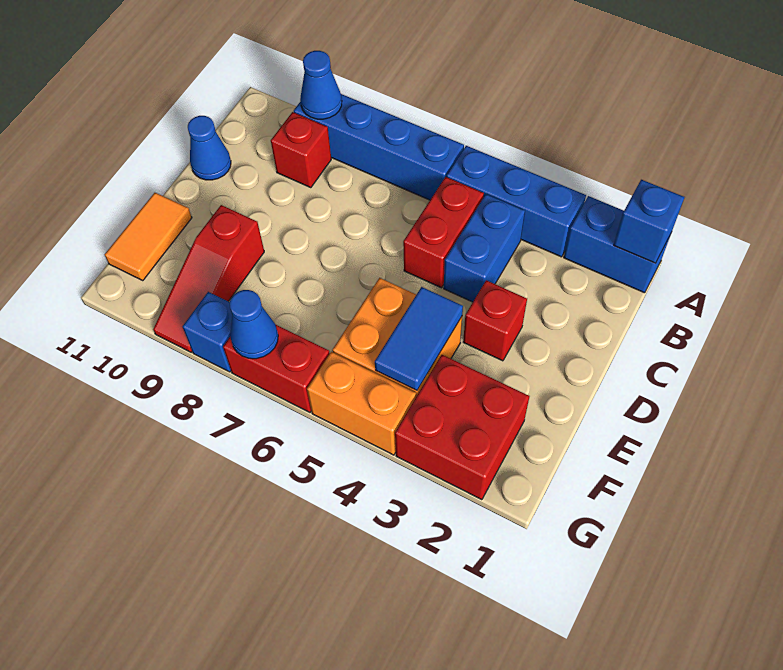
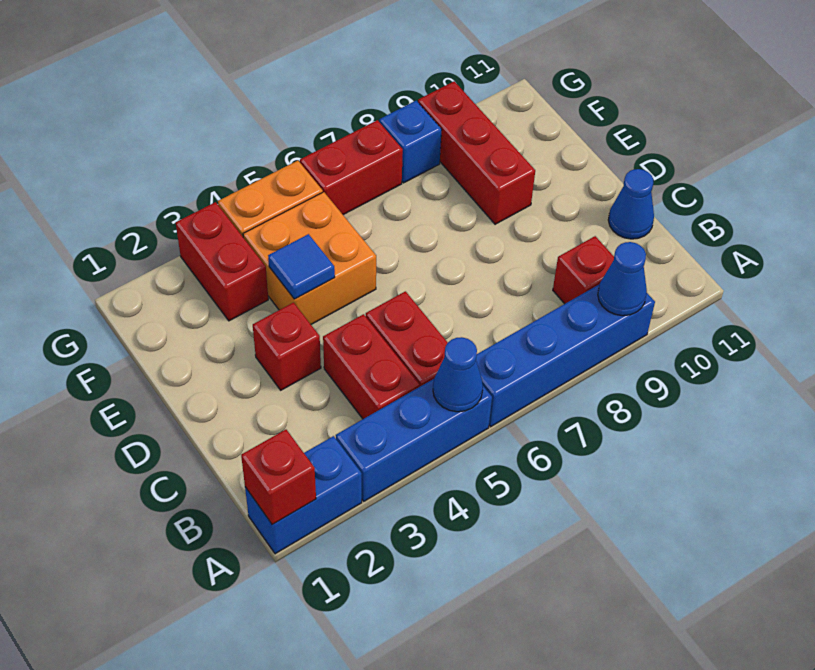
blue 1x1 brick [614,180,684,263] -> red 1x1 brick [241,430,316,525]
blue 1x2 brick [444,194,525,302] -> red 1x2 brick [323,314,420,419]
blue 1x2 tile [375,287,463,390] -> blue 1x1 tile [268,234,335,299]
red 1x3 slope [153,205,264,352] -> red 1x3 brick [418,81,535,224]
orange 1x2 tile [104,193,192,280] -> none
red 2x2 brick [395,355,529,500] -> red 1x2 brick [176,202,268,321]
blue 1x1 cone [230,290,278,359] -> blue 1x1 cone moved to [433,337,483,412]

